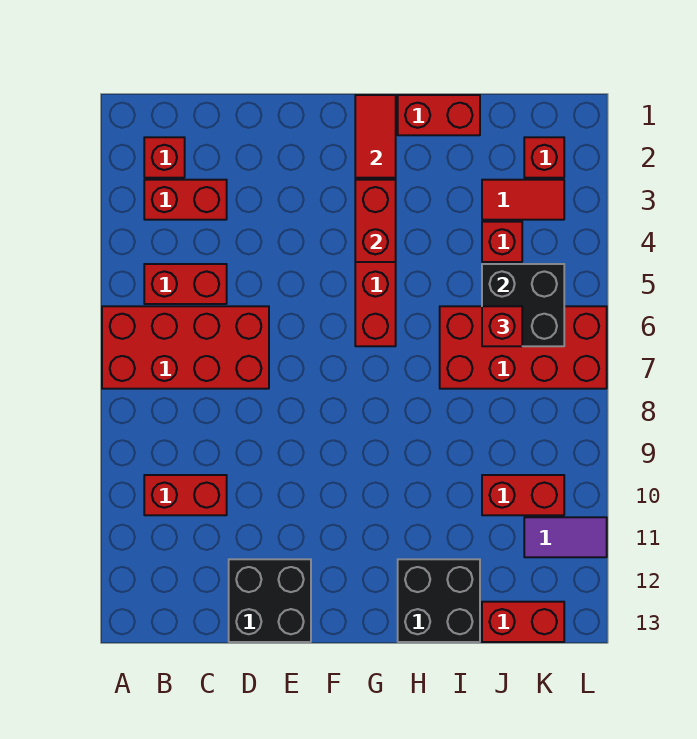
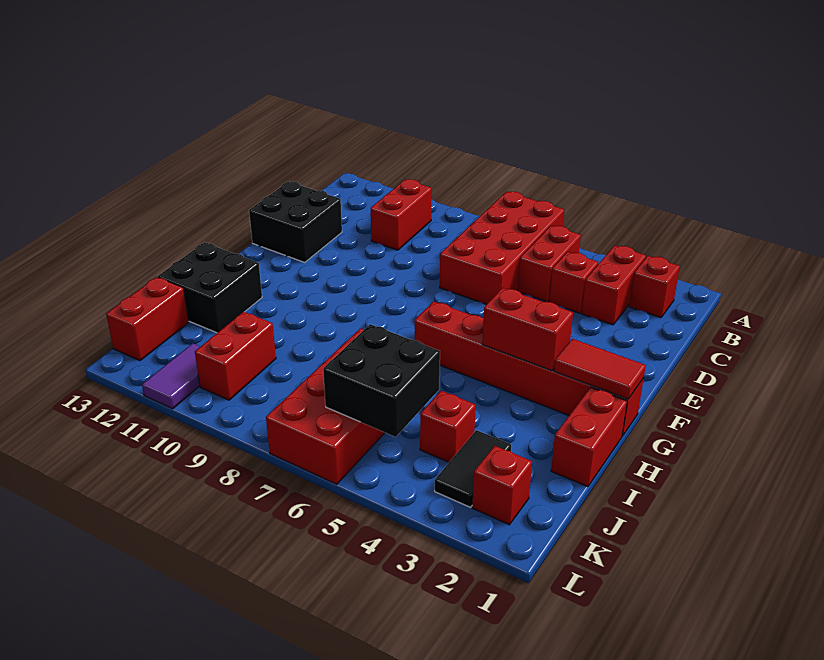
red 1x2 tile [482,180,564,220] -> black 1x2 tile [435,430,511,507]
red 1x1 brick [482,306,522,346] -> red 1x1 brick moved to [549,252,598,313]

